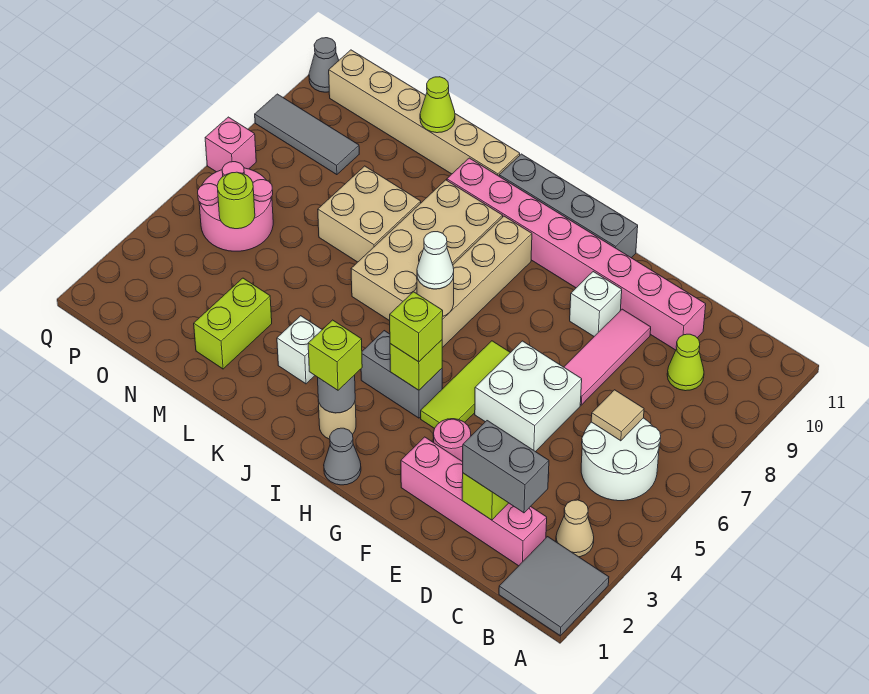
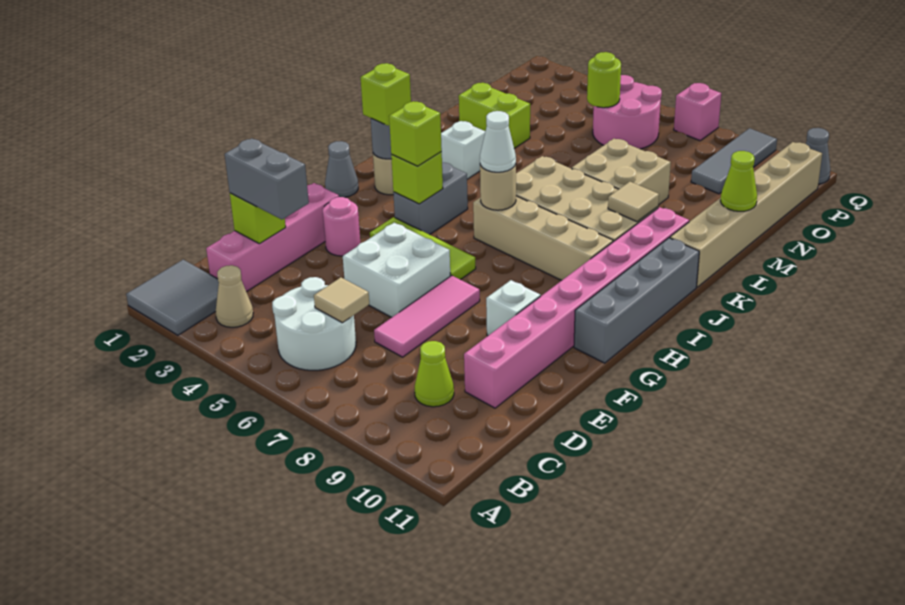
grey 1x2 brick [463,421,549,513] -> grey 1x2 brick turned to [225,138,309,220]
pink 1x3 tile [564,309,651,405] -> pink 1x3 tile turned to [374,276,480,357]
none -> tan 1x1 tile [608,182,659,222]

